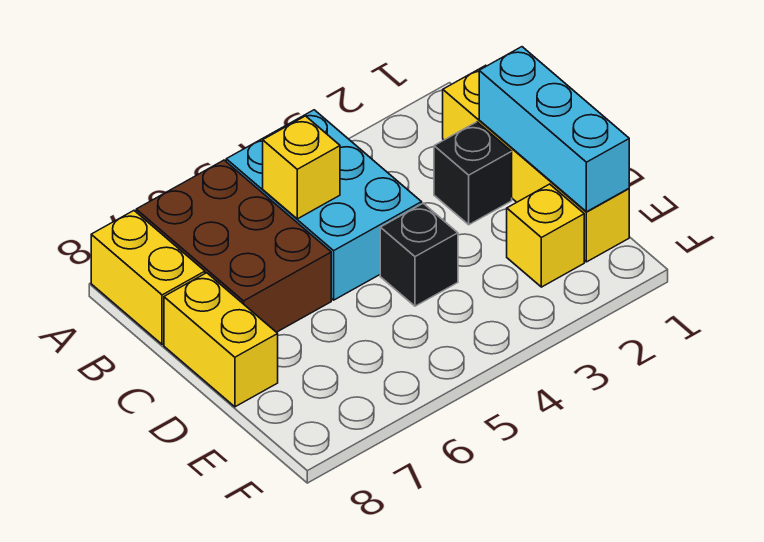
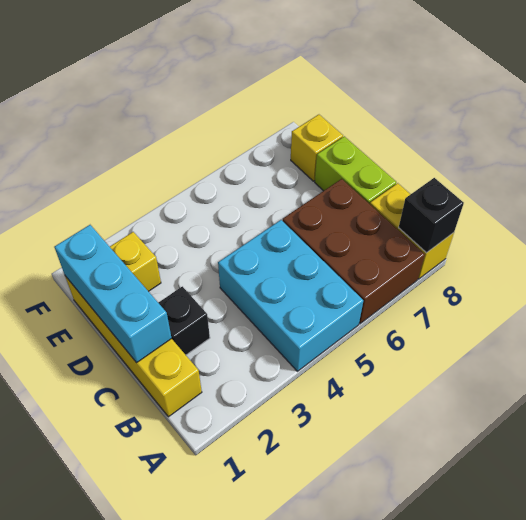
yellow 1x1 brick [263,116,340,219] -> yellow 1x1 brick moved to [291,115,343,181]
yellow 1x2 brick [164,273,278,407] -> lime 1x2 brick [315,136,396,204]
black 1x1 brick [380,203,458,306] -> black 1x1 brick moved to [399,178,464,253]

